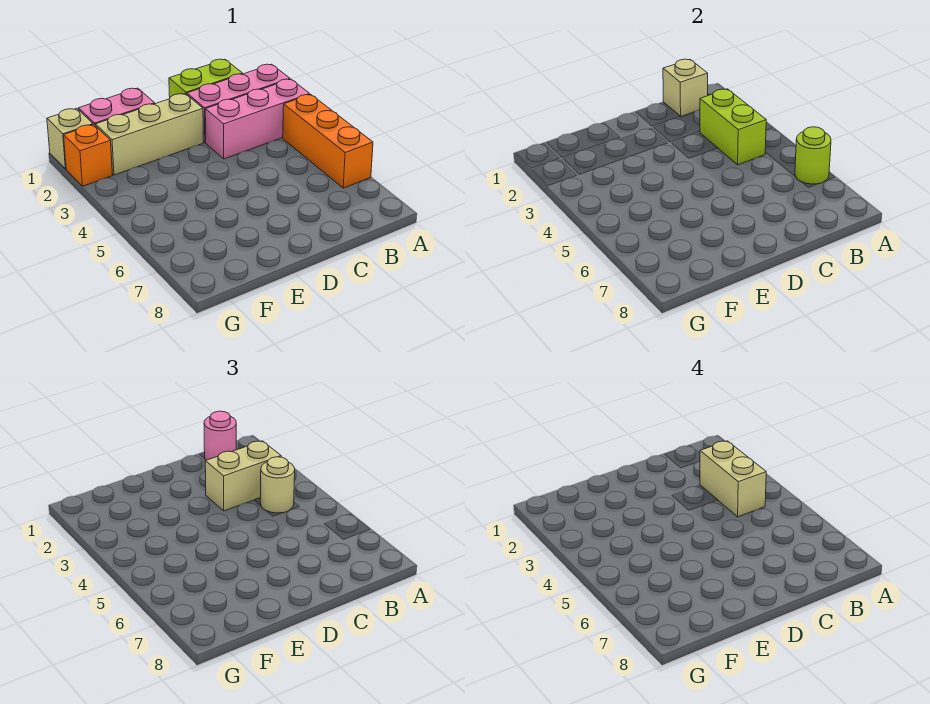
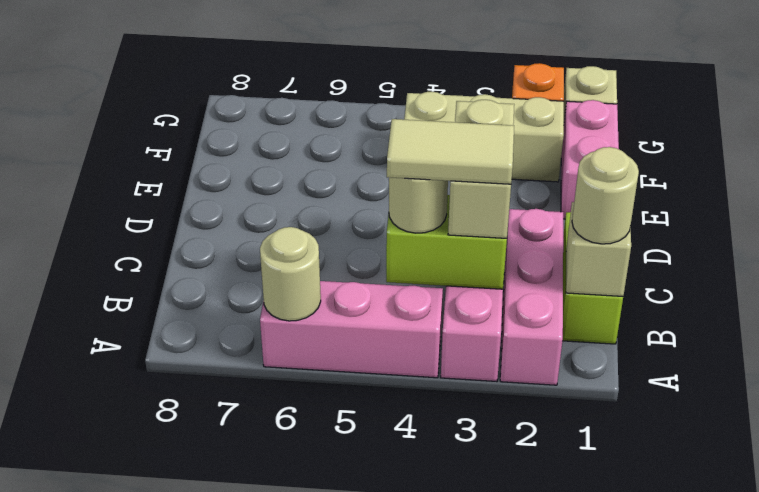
orange 1x3 brick [283,94,373,188] -> pink 1x3 brick [260,281,443,378]
lime 1x1 round brick [795,127,831,184] -> tan 1x1 round brick [260,227,321,321]
pink 1x1 round brick [204,411,236,460] -> tan 1x1 round brick [572,147,639,244]
tan 1x2 brick [700,441,766,517] -> tan 1x2 tile [387,119,514,184]
tan 1x3 brick [95,94,204,175] -> tan 1x3 brick turned to [404,92,564,182]

